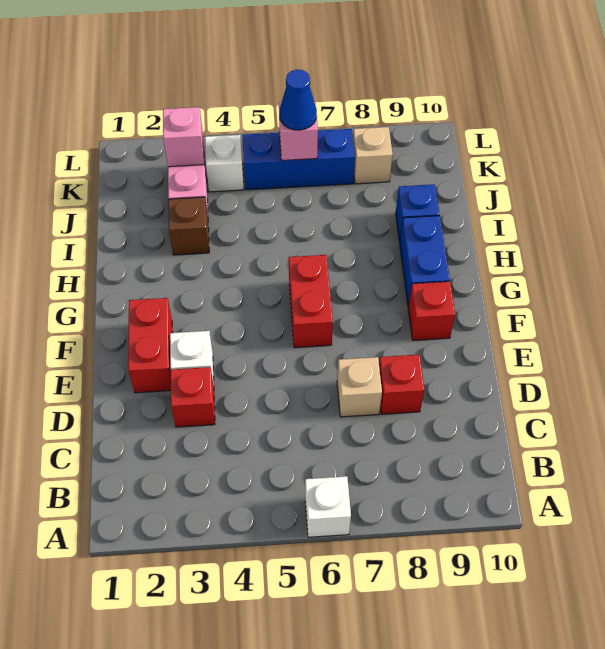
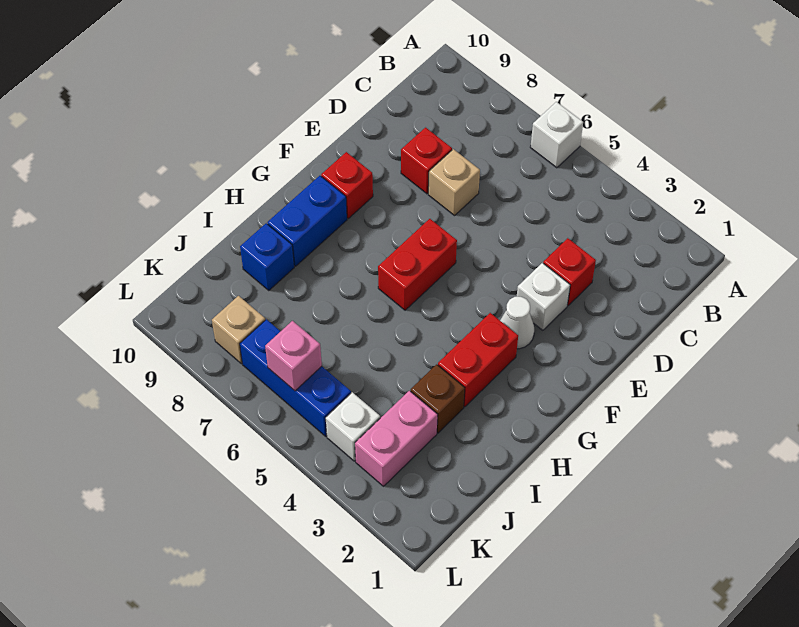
red 1x2 brick [128,298,173,393] -> red 1x2 brick moved to [438,313,518,407]
none -> white 1x1 cone [500,297,534,349]
pink 1x1 brick [163,107,204,167] -> none
blue 1x1 cone [280,70,317,130] -> none

